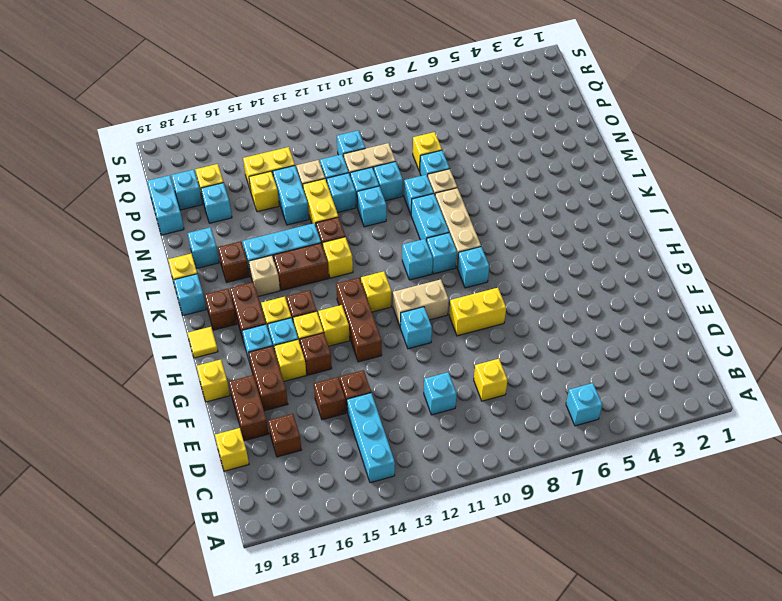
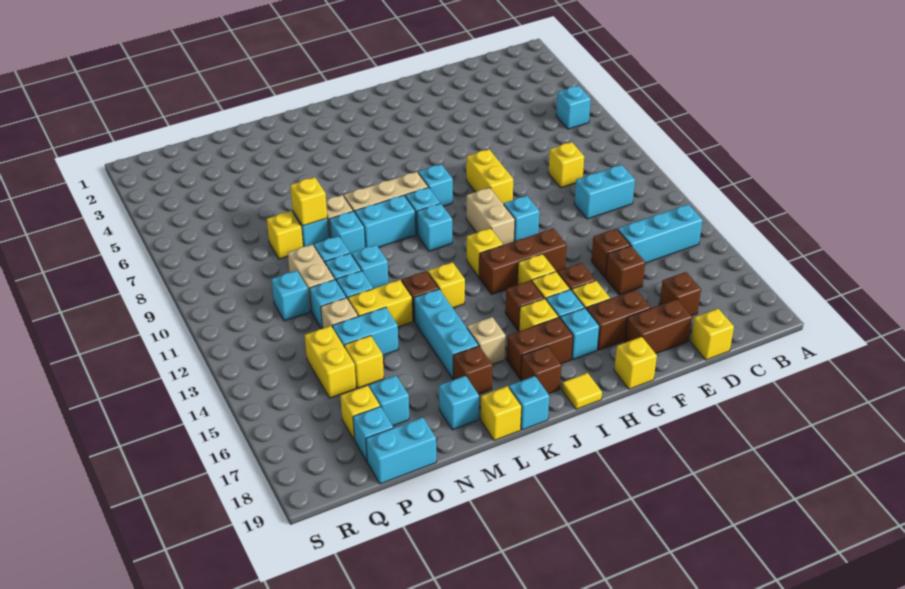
cyan 1x1 brick [424,372,457,415] -> cyan 1x2 brick [574,165,635,219]
brown 1x2 brick [273,243,329,290] -> none
none -> yellow 1x1 brick [290,177,327,226]

